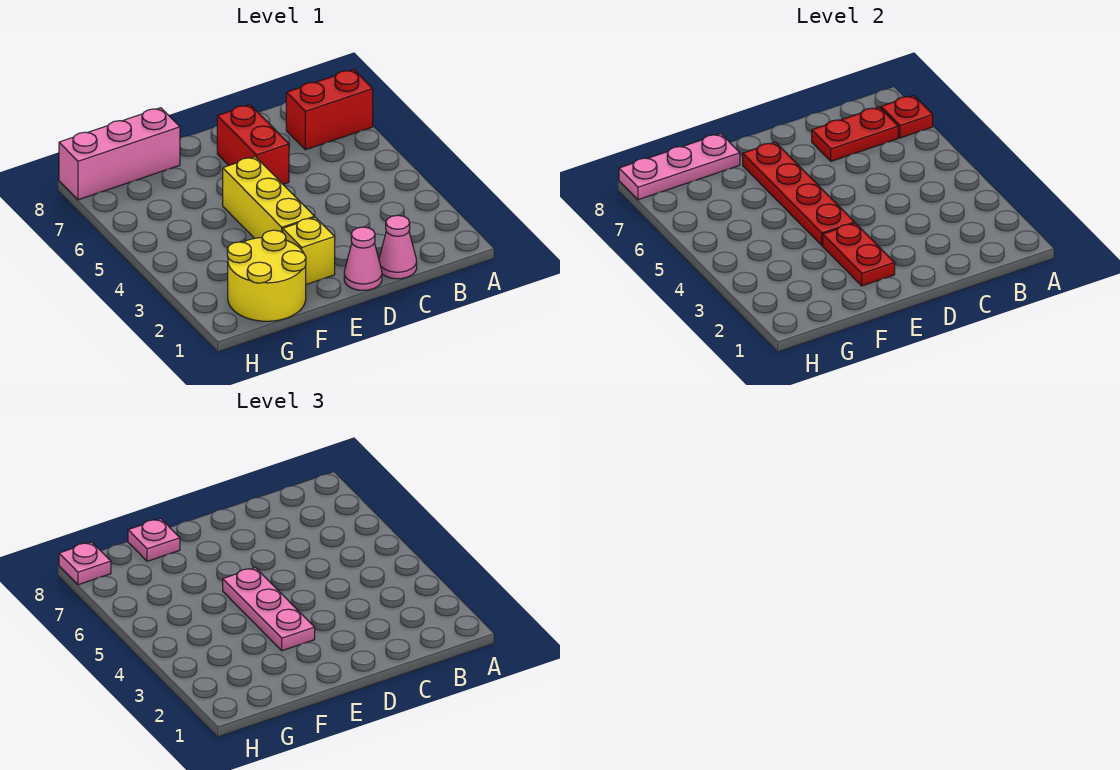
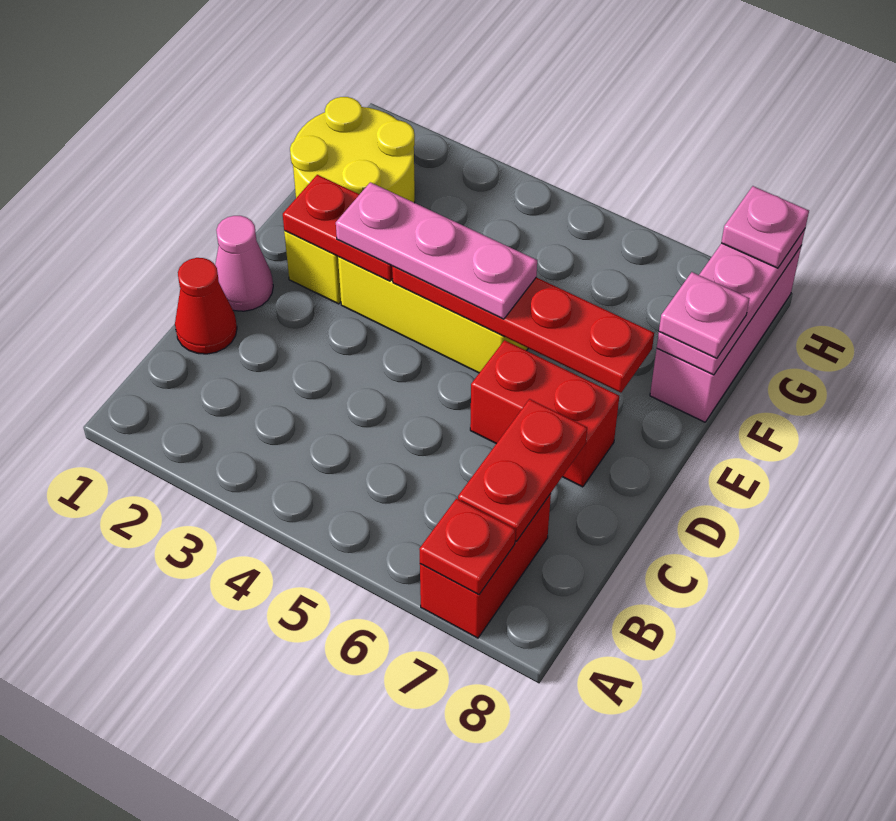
pink 1x1 cone [379,215,417,279] -> red 1x1 cone [175,258,237,354]

